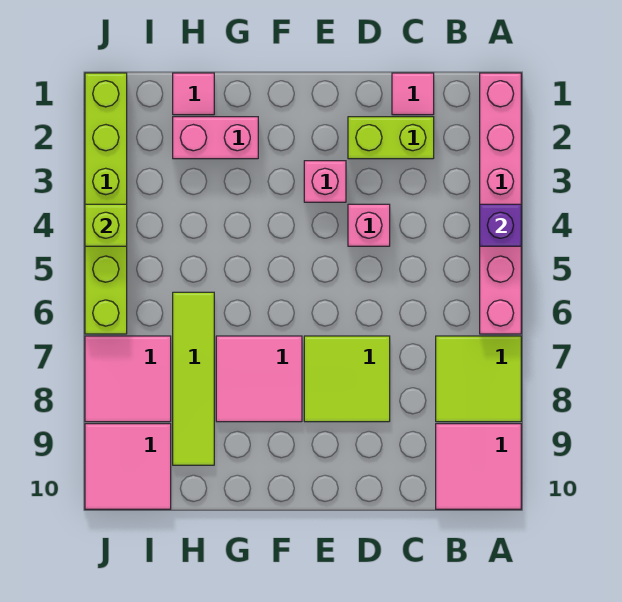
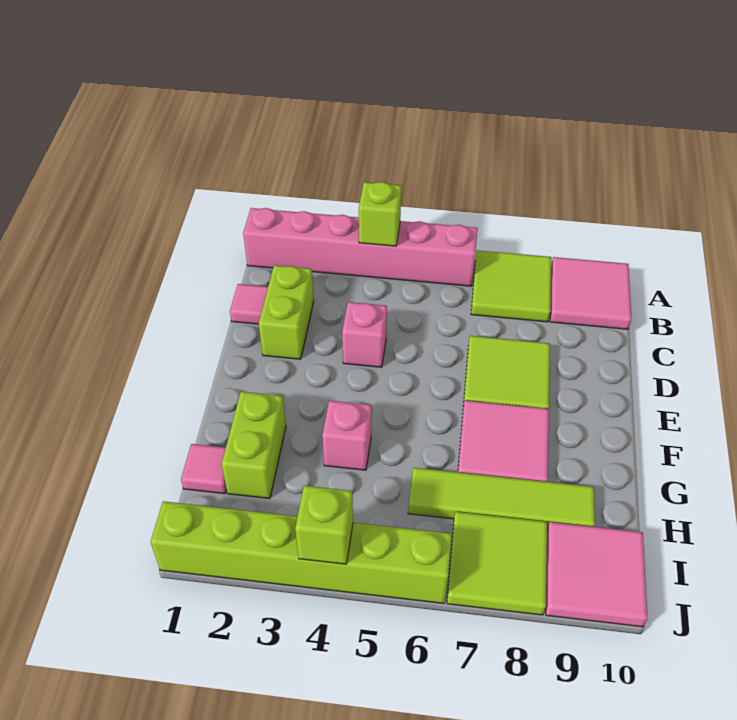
purple 1x1 brick [480,204,521,246] -> lime 1x1 brick [359,182,401,246]
pink 1x1 brick [304,161,346,202] -> pink 1x1 brick moved to [322,401,372,470]
pink 1x2 brick [173,117,258,159] -> lime 1x2 brick [222,392,286,499]
pink 2x2 tile [85,336,171,422] -> lime 2x2 tile [447,512,547,615]

